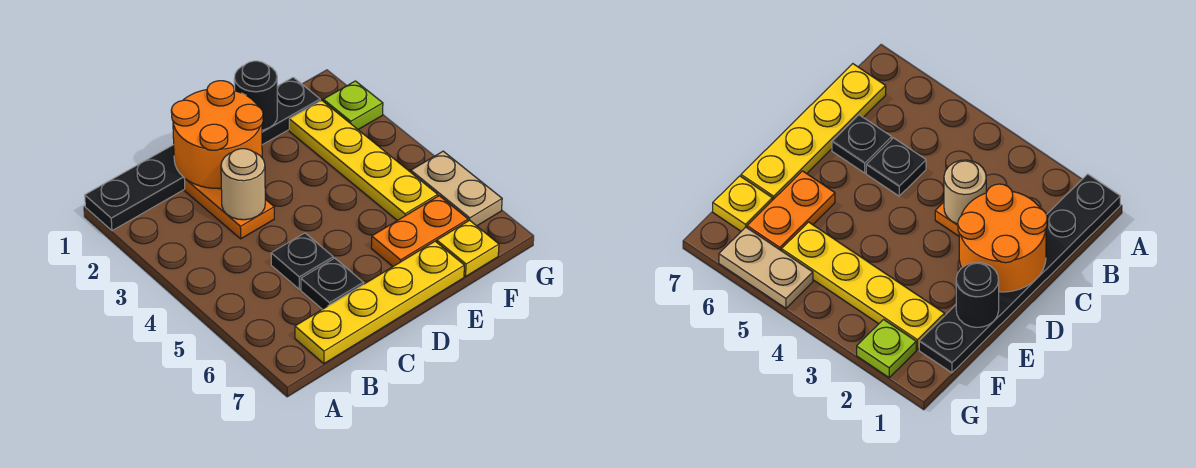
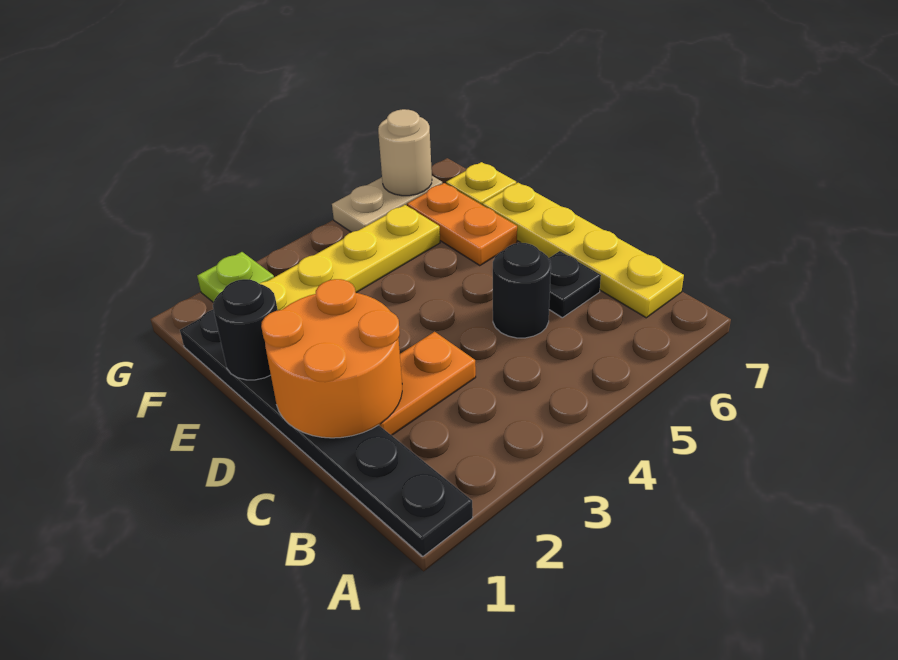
tan 1x1 round brick [221,149,265,220] -> tan 1x1 round brick moved to [378,109,432,196]
black 1x1 plate [271,233,333,289] -> black 1x1 round brick [493,243,551,338]

